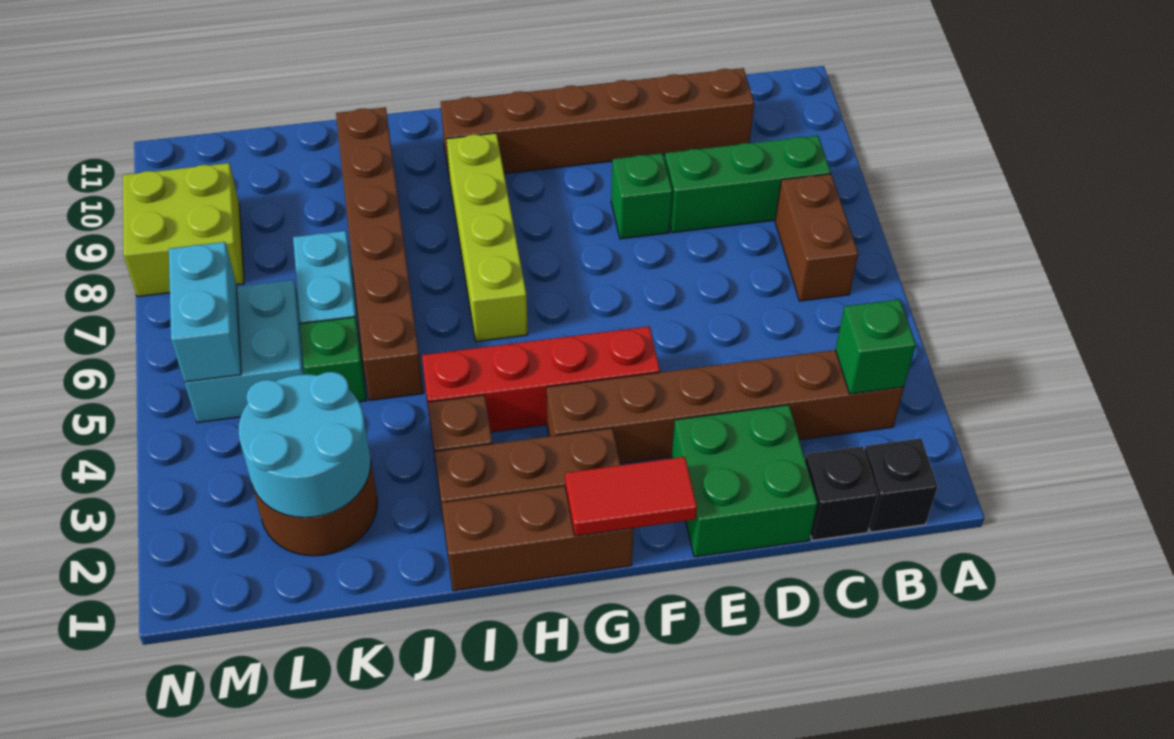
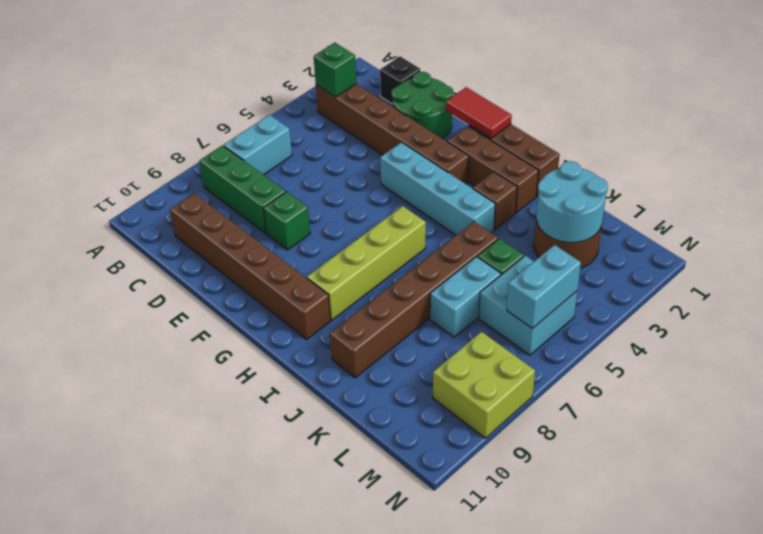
black 1x1 brick [864,438,938,532] -> none
brown 1x2 brick [775,174,858,301] -> cyan 1x2 brick [224,115,292,175]
green 2x2 brick [671,405,818,557] -> green 2x2 round brick [392,72,453,139]
red 1x4 brick [422,327,660,432] -> cyan 1x4 brick [380,142,495,235]

